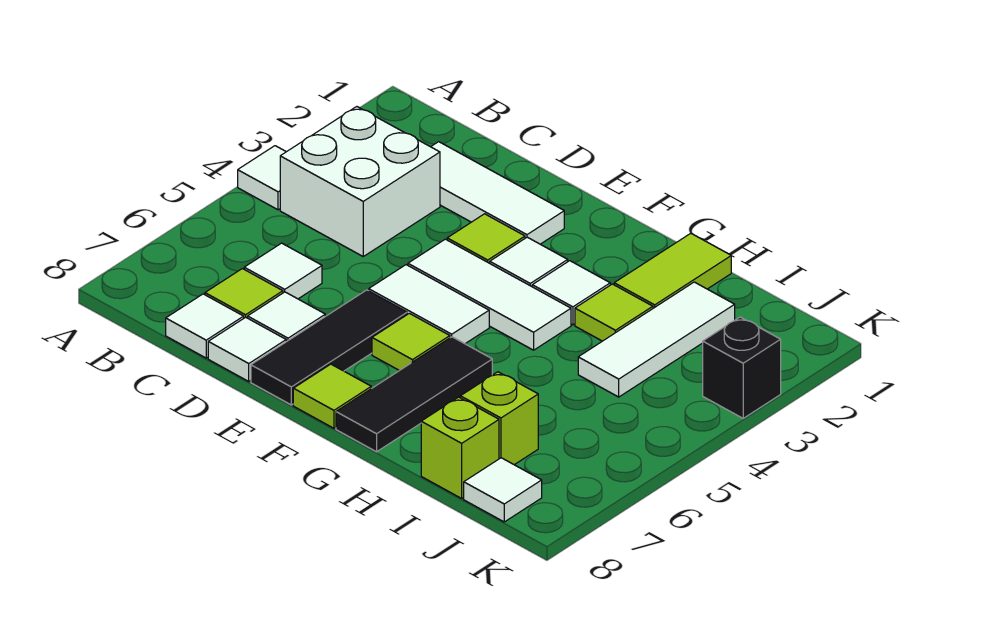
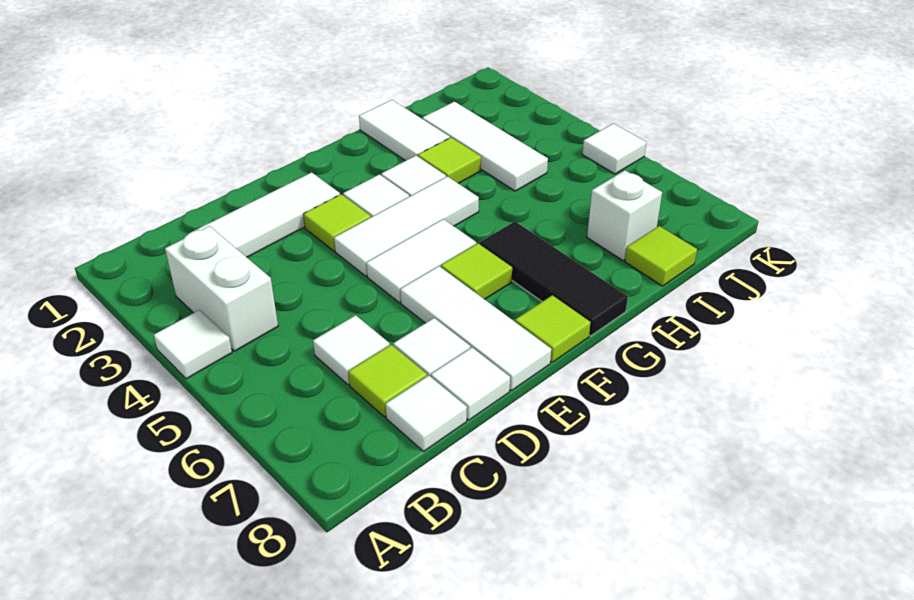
white 2x2 brick [280,107,440,256] -> white 1x2 brick [165,226,278,351]
black 1x3 tile [251,290,407,405] -> white 1x3 tile [400,266,551,391]
lime 1x2 tile [614,233,731,308] -> white 1x2 tile [359,100,450,161]
lime 1x1 brick [460,372,538,465] -> white 1x1 brick [587,170,662,261]
lime 1x1 brick [421,397,499,498] -> lime 1x1 tile [625,226,697,286]
white 1x1 tile [464,458,542,522] -> white 1x1 tile moved to [582,124,646,174]
black 1x1 brick [703,317,781,418] -> none

